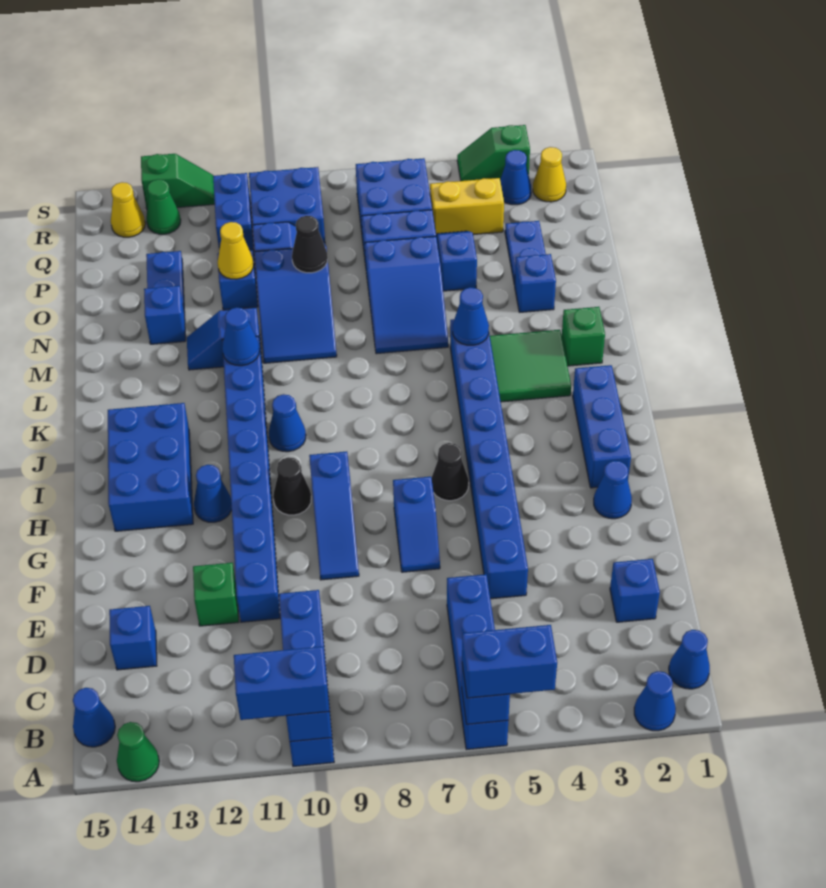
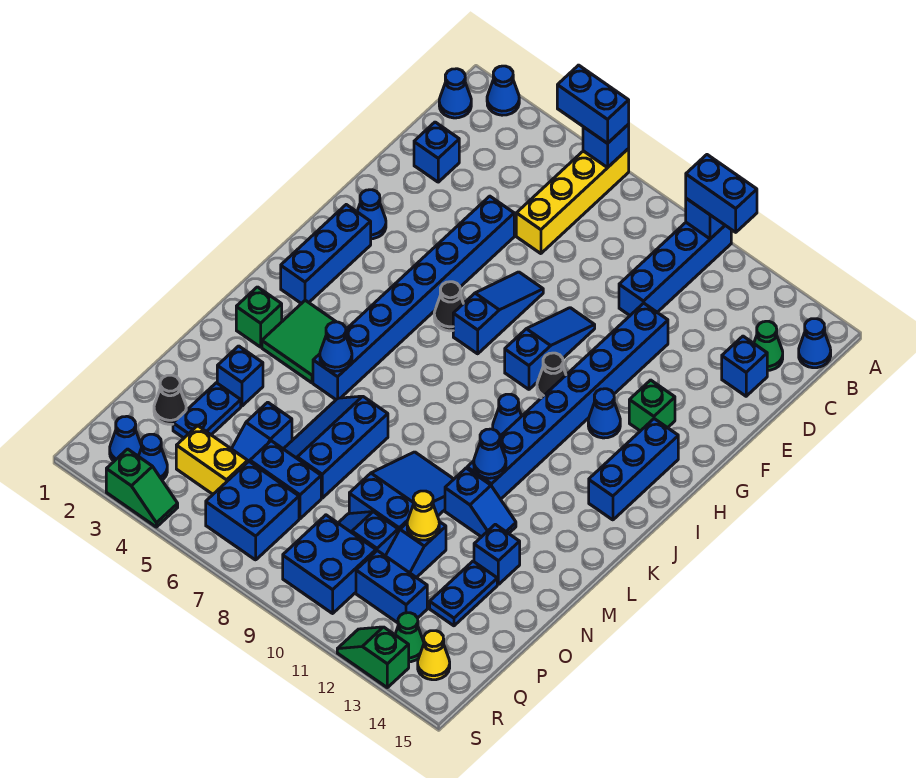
blue 1x4 brick [447,574,508,750] -> yellow 1x4 brick [516,148,629,254]
green 1x1 cone [117,722,159,782] -> green 1x1 cone moved to [754,321,783,370]
green 1x1 brick [193,563,239,626] -> green 1x1 brick moved to [629,380,675,431]
blue 1x2 slope [393,477,440,572] -> blue 1x3 slope [453,272,543,354]
blue 2x3 brick [108,403,193,531] -> blue 1x3 brick [589,419,678,520]
blue 2x3 slope [365,236,448,354] -> blue 2x3 slope turned to [284,396,388,498]
black 1x1 cone [292,216,328,273] -> black 1x1 cone moved to [154,375,186,424]
blue 1x2 brick [213,173,254,250] -> blue 1x2 brick turned to [356,551,427,623]
yellow 1x1 cone [533,147,566,202] -> blue 1x1 cone [110,416,142,461]

